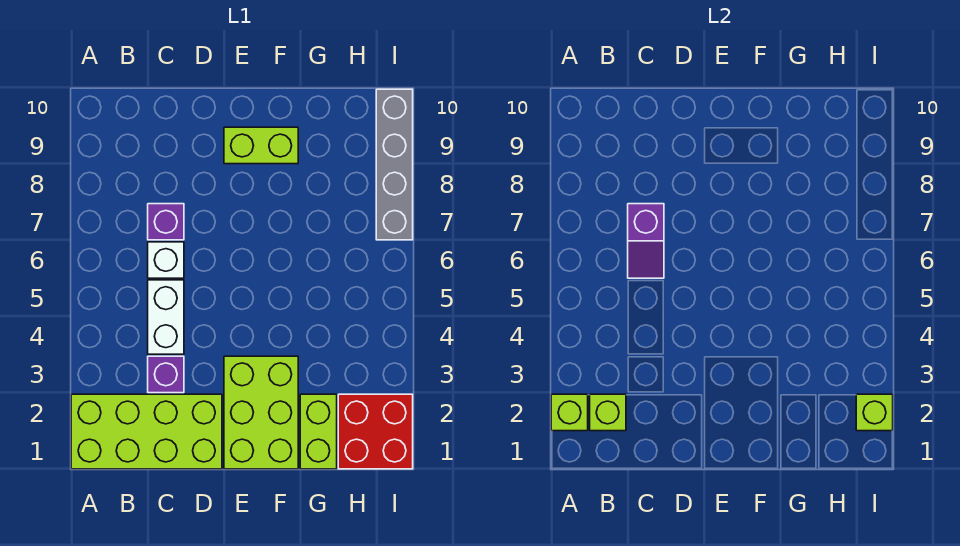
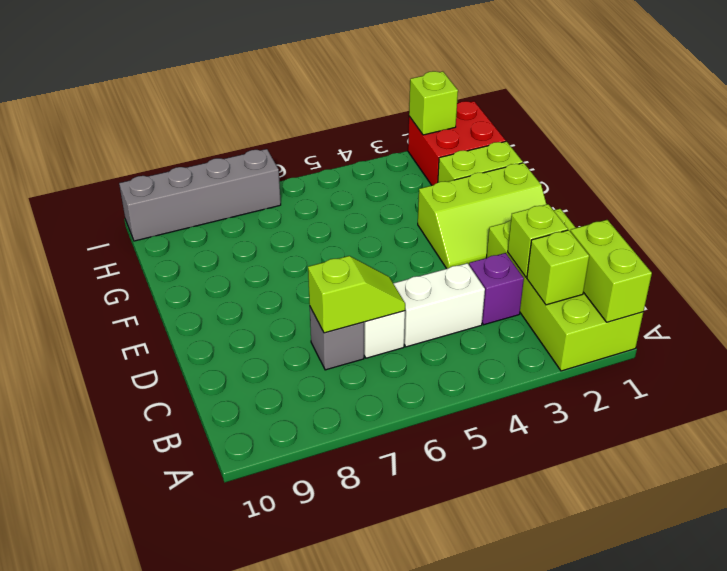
lime 1x1 brick [551,394,588,431] -> lime 1x1 brick moved to [508,204,568,277]
purple 1x2 slope [628,204,664,278] -> lime 1x2 slope [308,256,405,333]
purple 1x1 brick [148,204,184,240] -> grey 1x1 brick [310,307,364,370]
lime 2x3 brick [224,356,298,469] -> lime 2x3 slope [418,163,546,269]
lime 1x2 brick [224,127,298,164] -> lime 1x2 brick moved to [570,220,652,322]

